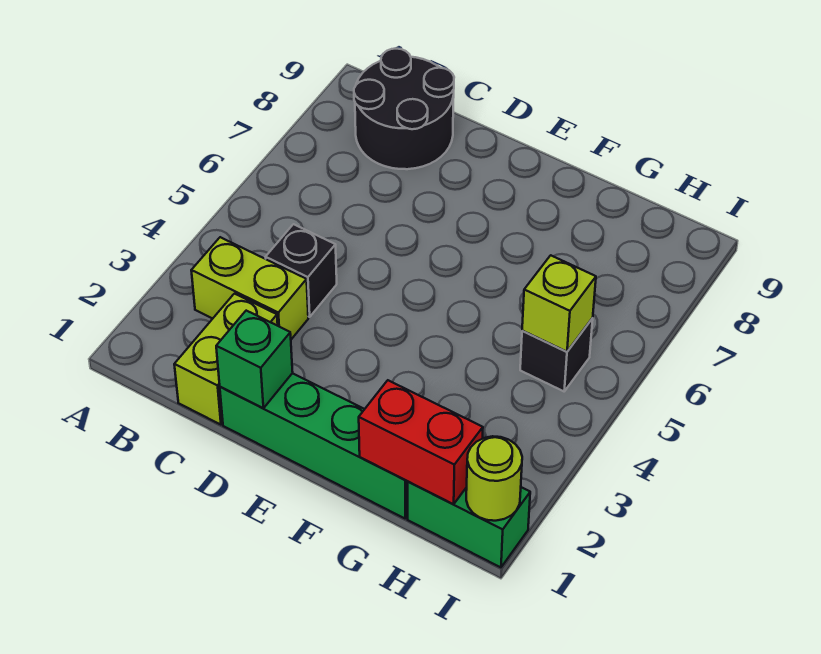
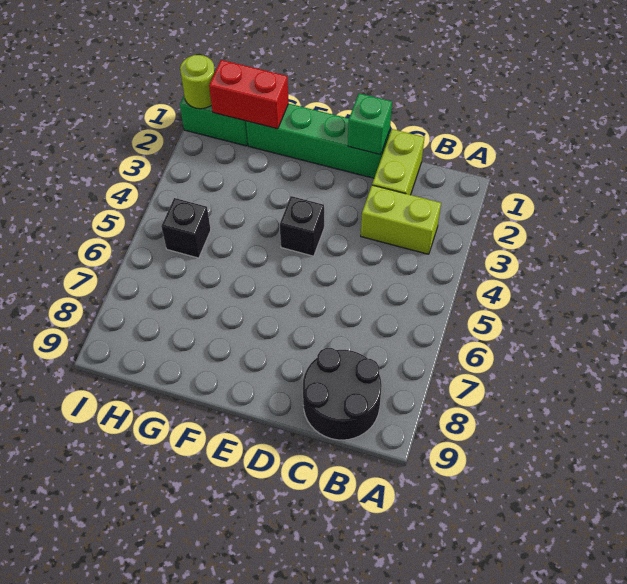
black 1x1 brick [266,224,337,317] -> black 1x1 brick moved to [280,196,324,256]
lime 1x1 brick [522,255,596,352] -> none

